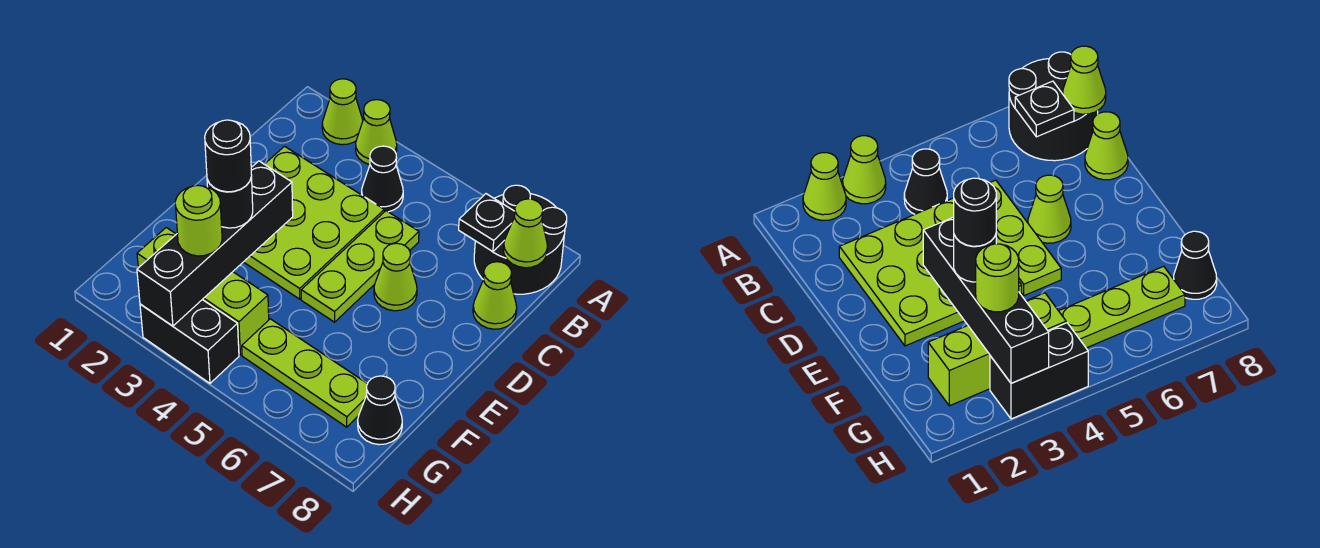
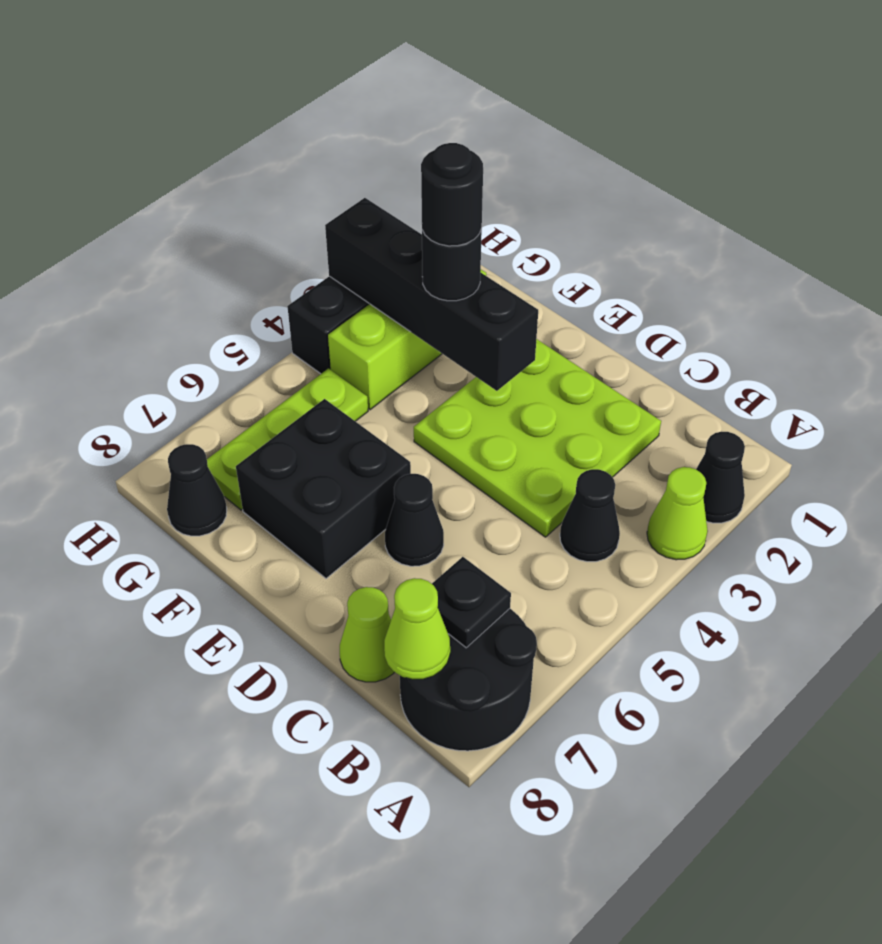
lime 1x1 cone [322,79,363,145] -> black 1x1 cone [696,432,745,523]
lime 1x3 plate [301,211,419,322] -> none
lime 1x1 cone [374,243,417,311] -> black 1x1 cone [385,474,444,566]
none -> black 2x2 brick [236,399,411,579]
lime 1x1 round brick [175,185,222,256] -> none

